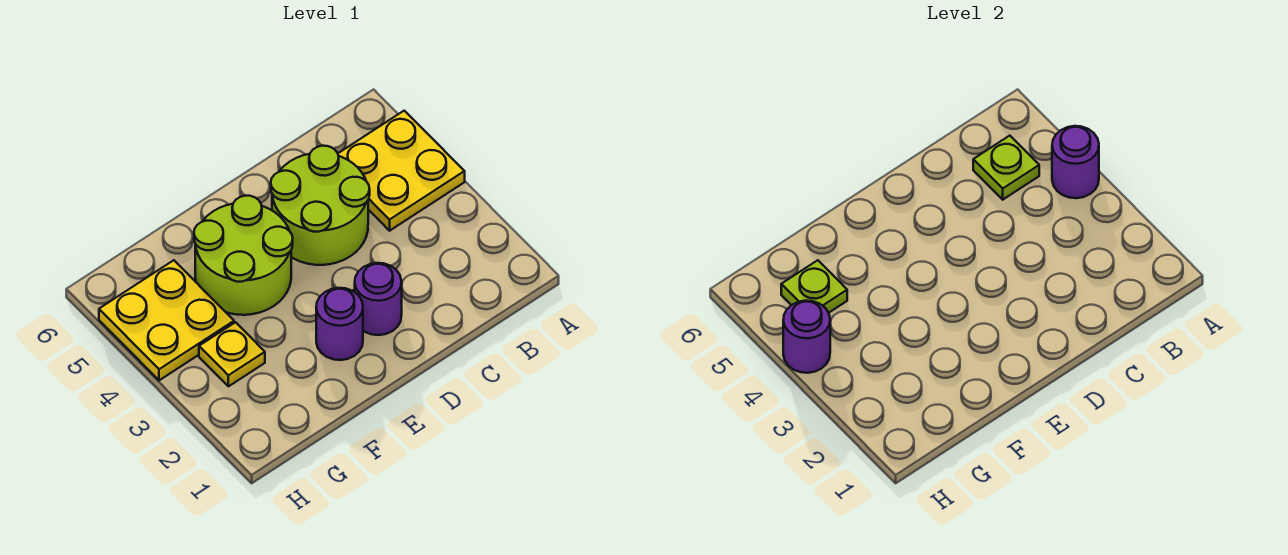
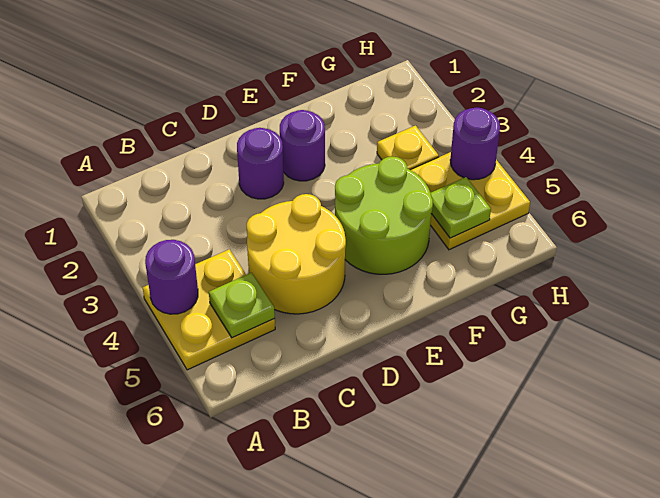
lime 2x2 round brick [271,146,370,265] -> yellow 2x2 round brick [247,194,346,314]

